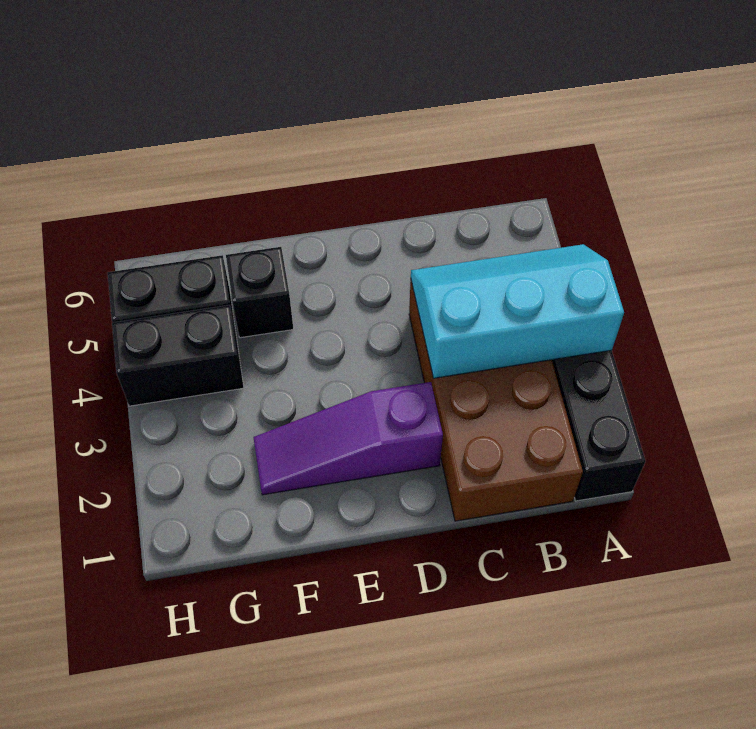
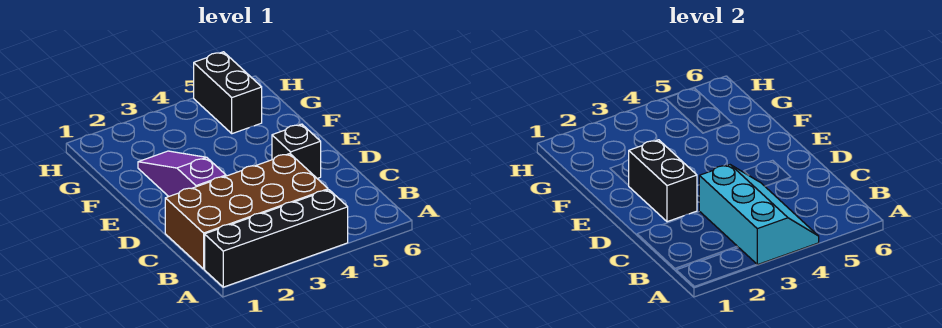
black 1x1 brick [226,247,293,338] -> black 1x1 brick moved to [272,124,321,178]
black 1x2 brick [112,305,244,406] -> black 1x2 brick moved to [628,140,697,222]

